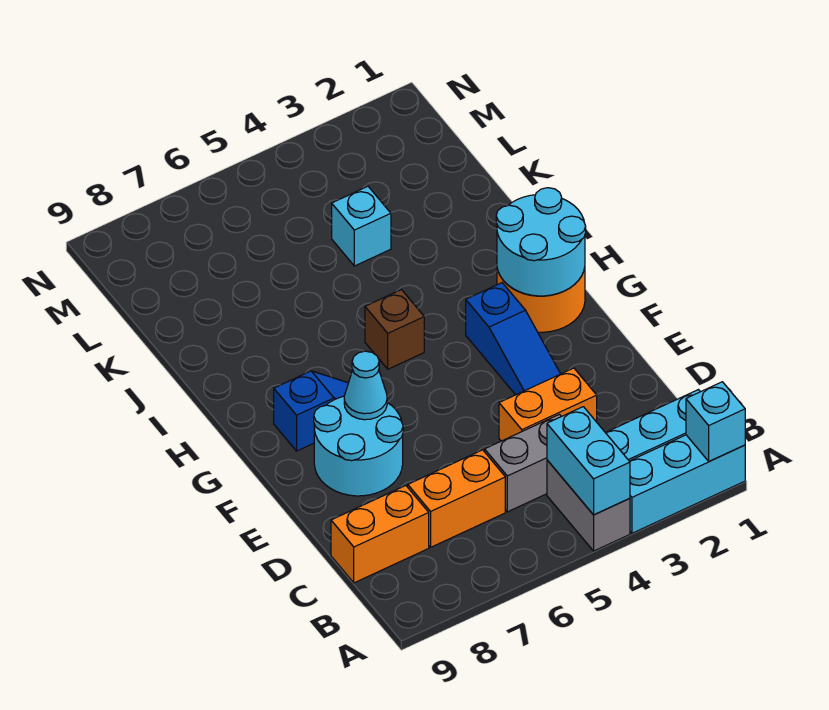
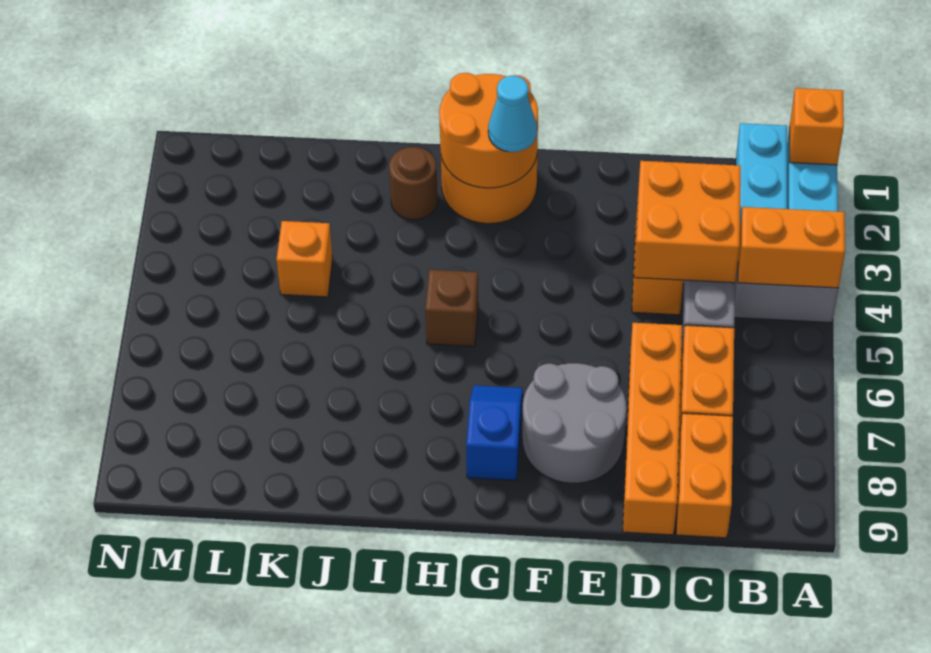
cyan 1x1 brick [686,382,745,461] -> orange 1x1 brick [790,88,844,165]
cyan 1x2 brick [547,407,630,515] -> orange 1x2 brick [738,207,845,288]
none -> orange 2x2 brick [634,161,741,283]
none -> orange 1x4 brick [623,323,682,535]
blue 1x3 slope [466,283,560,395] -> none
cyan 2x2 round brick [314,396,403,496] -> grey 2x2 round brick [522,363,626,483]
cyan 1x1 cone [344,351,387,420] -> cyan 1x1 cone moved to [488,76,537,152]
cyan 2x2 round brick [496,188,586,296] -> orange 2x2 round brick [439,73,538,188]
none -> brown 1x1 round brick [389,147,438,220]
cyan 1x1 brick [332,186,391,266] -> orange 1x1 brick [276,221,333,297]

